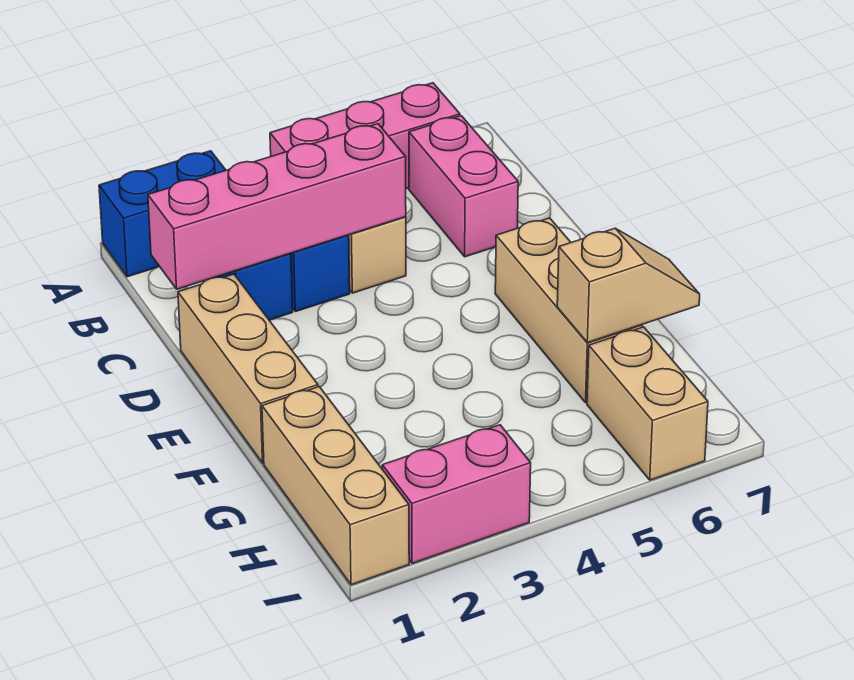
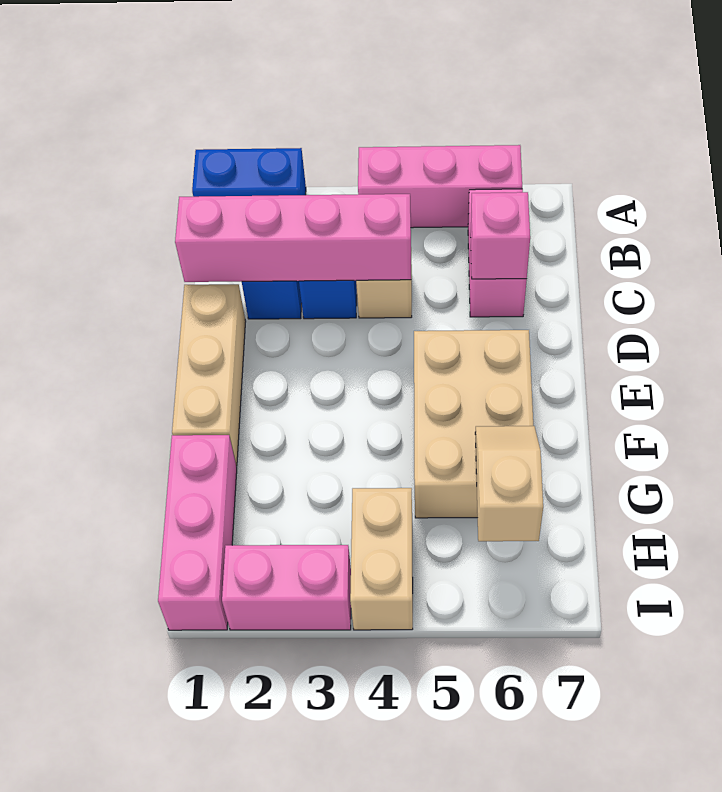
none -> pink 1x1 brick [470,192,530,279]
tan 1x3 brick [495,218,642,403] -> tan 2x3 brick [414,330,533,518]
tan 1x3 brick [262,387,409,585] -> pink 1x3 brick [158,435,237,630]
tan 1x2 slope [557,228,700,343] -> tan 1x2 slope turned to [475,426,543,541]
tan 1x2 brick [587,327,708,480] -> tan 1x2 brick moved to [350,488,413,630]

